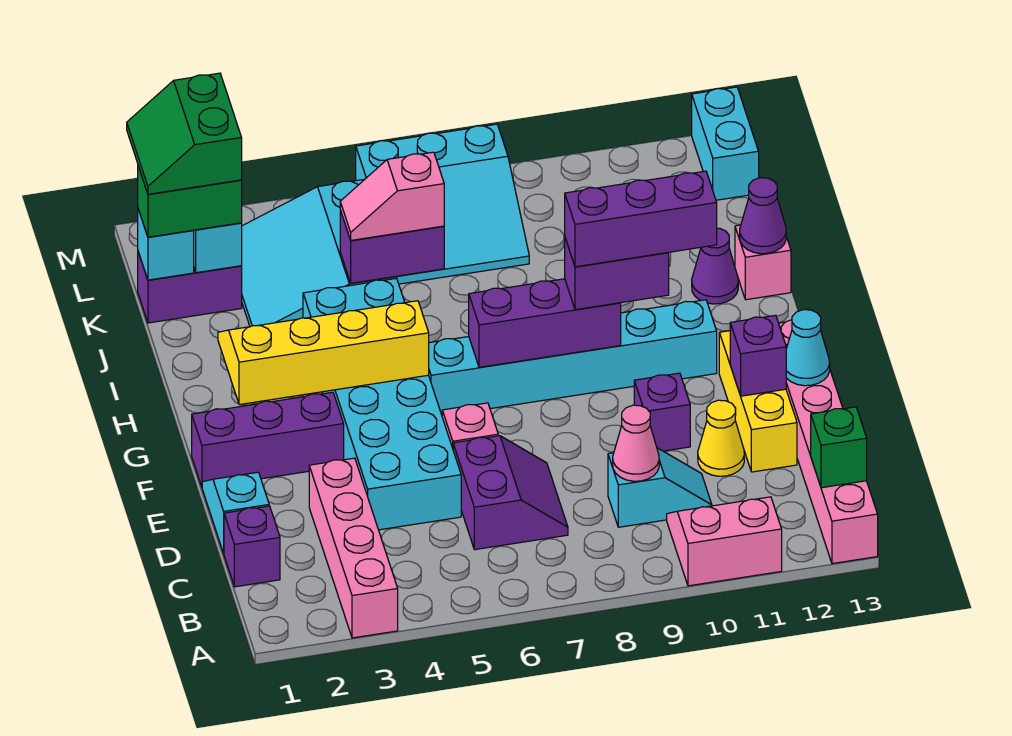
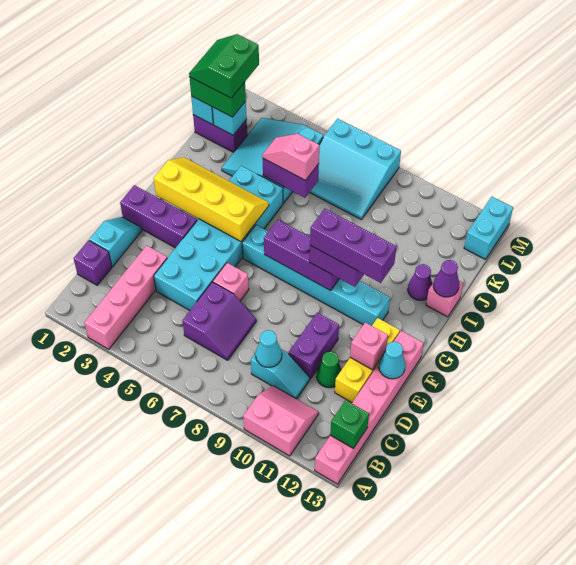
pink 1x1 cone [613,405,659,481] -> cyan 1x1 cone [256,330,282,367]
yellow 1x1 cone [698,400,744,476] -> green 1x1 cone [317,352,341,388]
purple 1x1 brick [634,373,690,451] -> purple 1x2 brick [288,313,339,379]
purple 1x1 brick [730,315,786,396] -> pink 1x1 brick [350,322,388,370]

